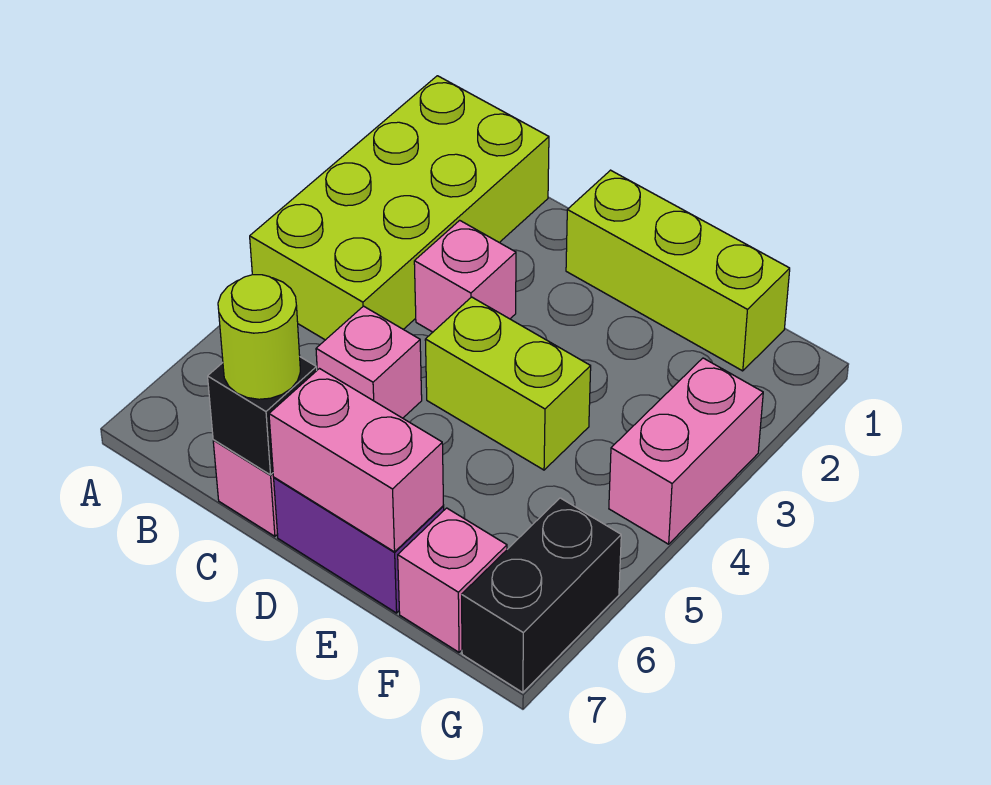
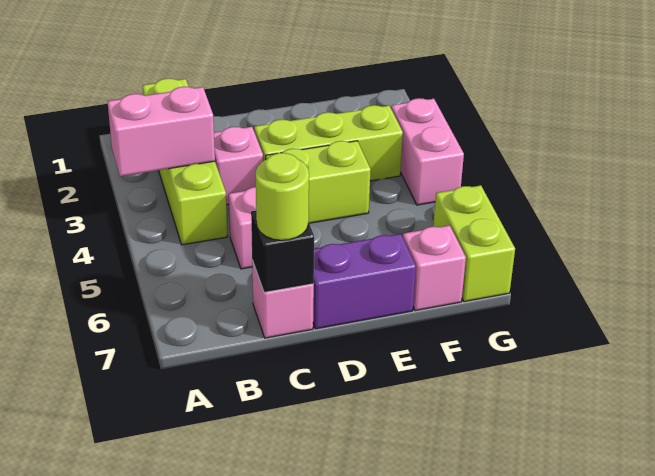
lime 2x4 brick [250,76,549,340] -> lime 1x4 brick [142,78,227,245]
lime 1x3 brick [566,170,790,371] -> lime 1x3 brick moved to [254,105,403,181]
pink 1x2 brick [269,369,443,552] -> pink 1x2 brick moved to [107,87,215,176]
black 1x2 brick [462,498,621,693] -> lime 1x2 brick [433,185,515,302]

